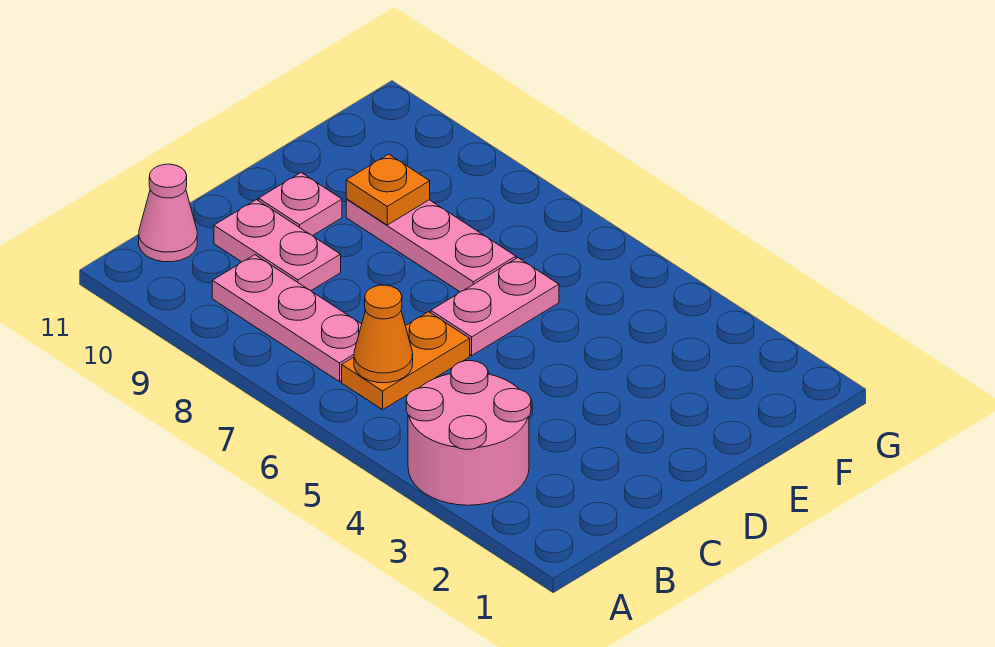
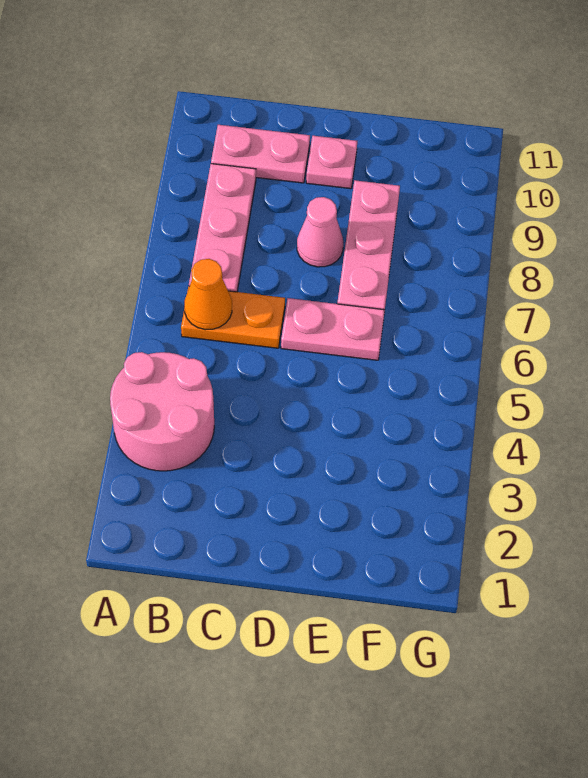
pink 1x1 cone [139,164,197,262] -> pink 1x1 cone moved to [297,197,343,267]
pink 1x2 plate [214,200,341,290] -> pink 1x2 plate turned to [211,125,310,183]
orange 1x1 plate [346,154,430,225] -> none

